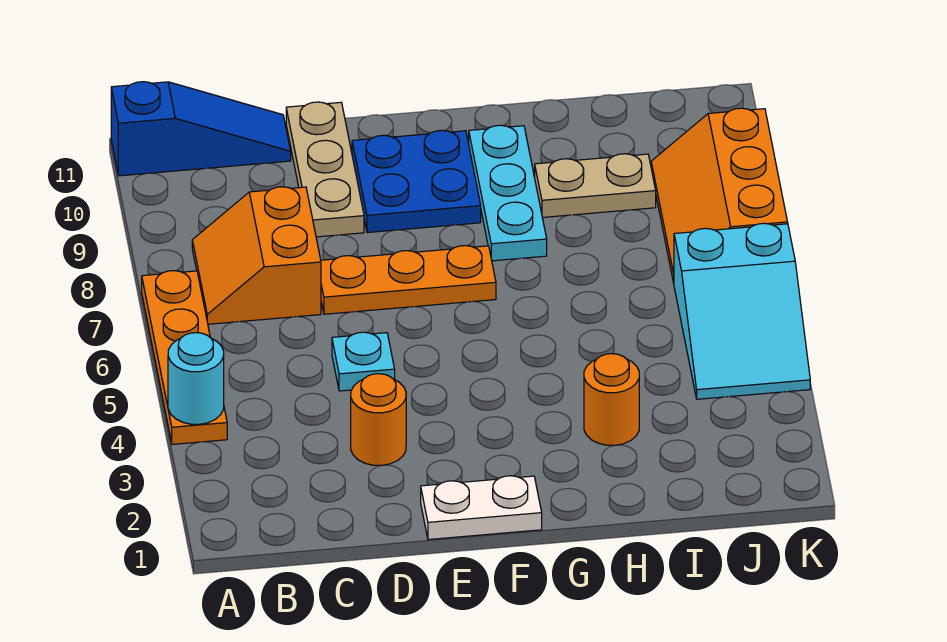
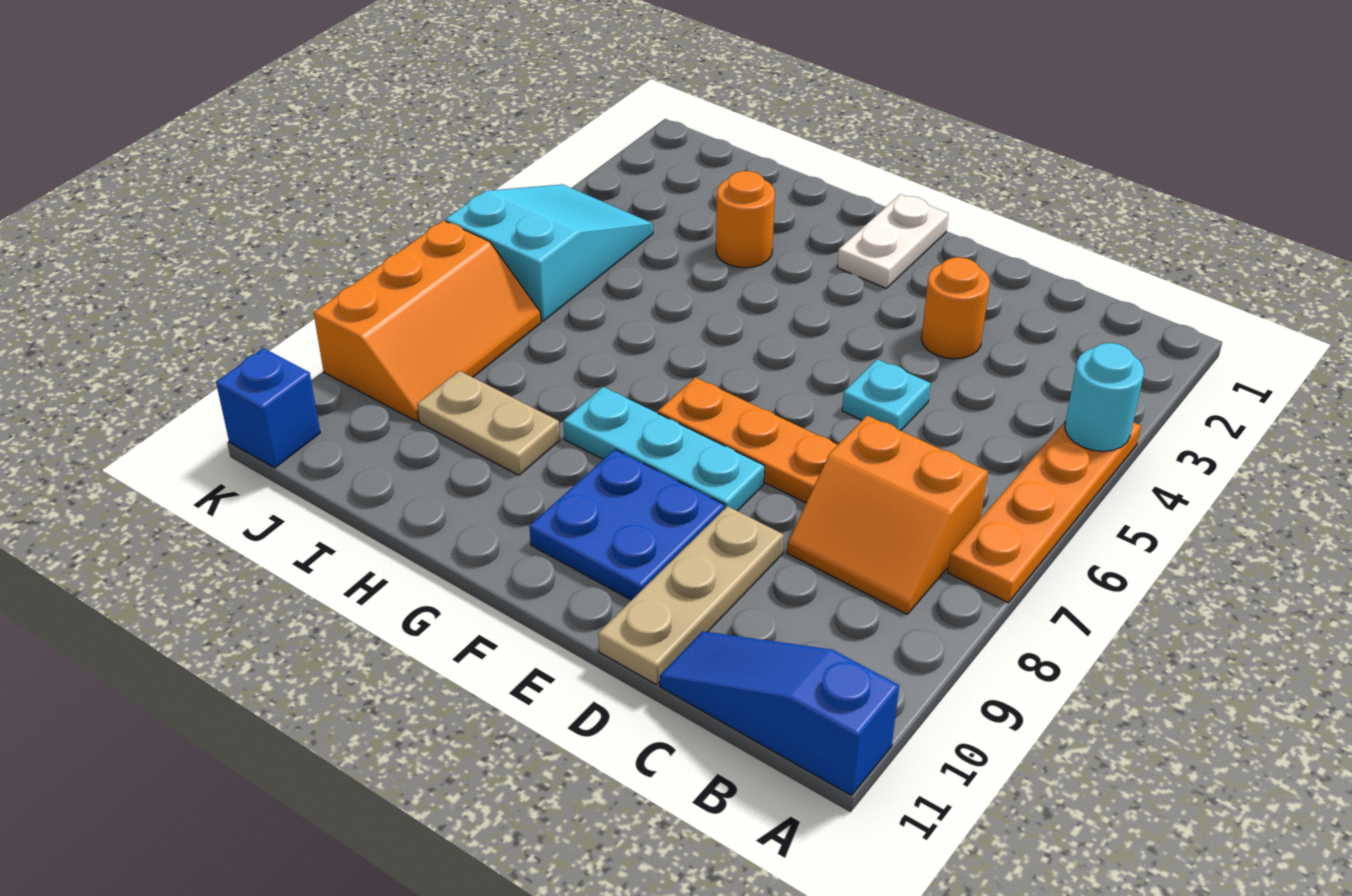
orange 2x2 slope [192,187,321,324] -> orange 2x2 slope turned to [787,416,988,614]
white 1x2 plate [421,476,542,540] -> white 1x2 plate turned to [837,194,948,288]
cyan 1x3 plate [469,125,547,261] -> cyan 1x3 plate turned to [563,387,764,511]
none -> blue 1x1 brick [216,348,320,468]

